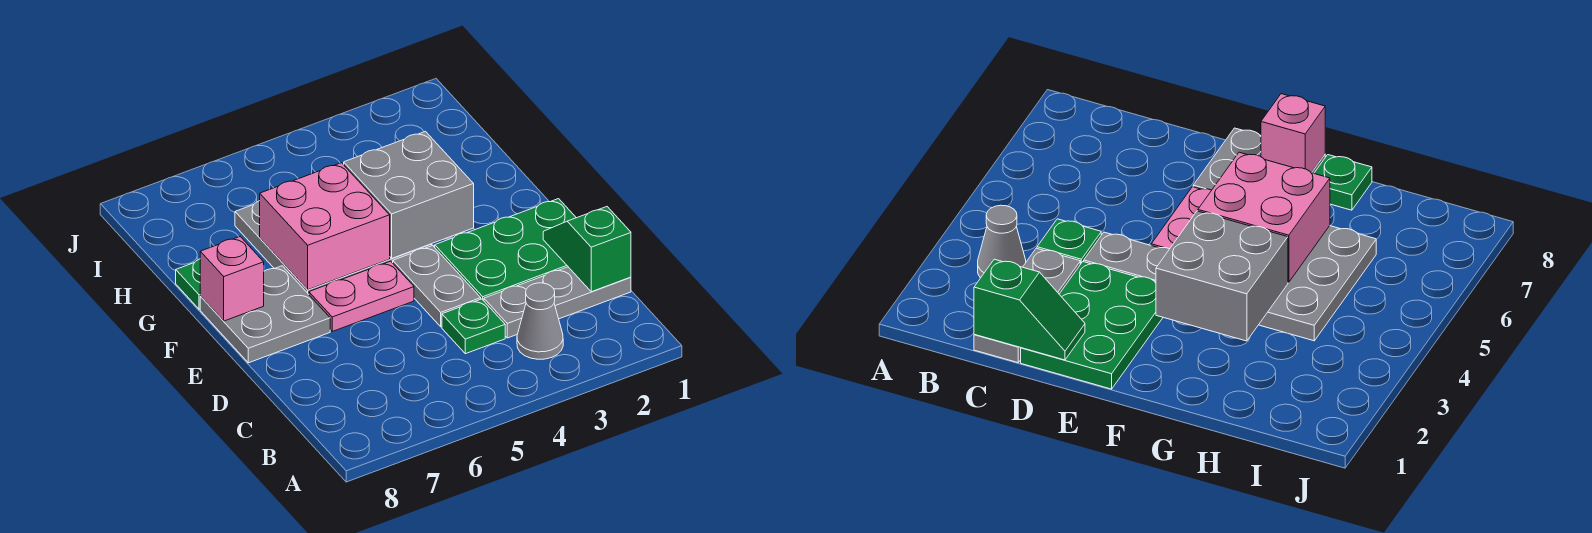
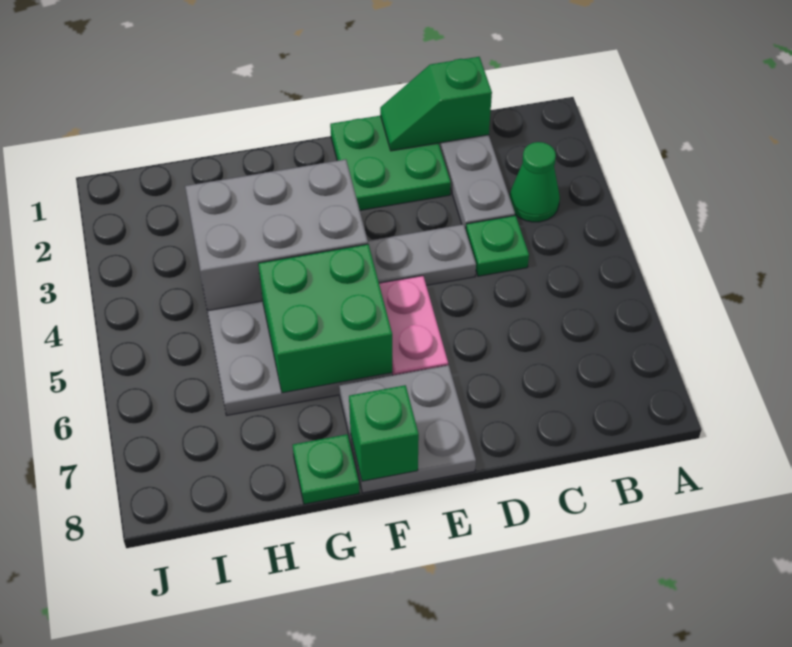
grey 1x1 cone [517,283,563,359] -> green 1x1 cone [510,142,560,222]
green 2x3 plate [435,199,576,301] -> green 2x2 plate [330,116,451,210]
grey 2x2 brick [344,131,474,258] -> grey 2x3 brick [185,159,368,311]
pink 2x2 brick [260,163,390,290] -> green 2x2 brick [258,244,392,393]
pink 1x1 brick [200,237,264,321] -> green 1x1 brick [349,385,419,481]

